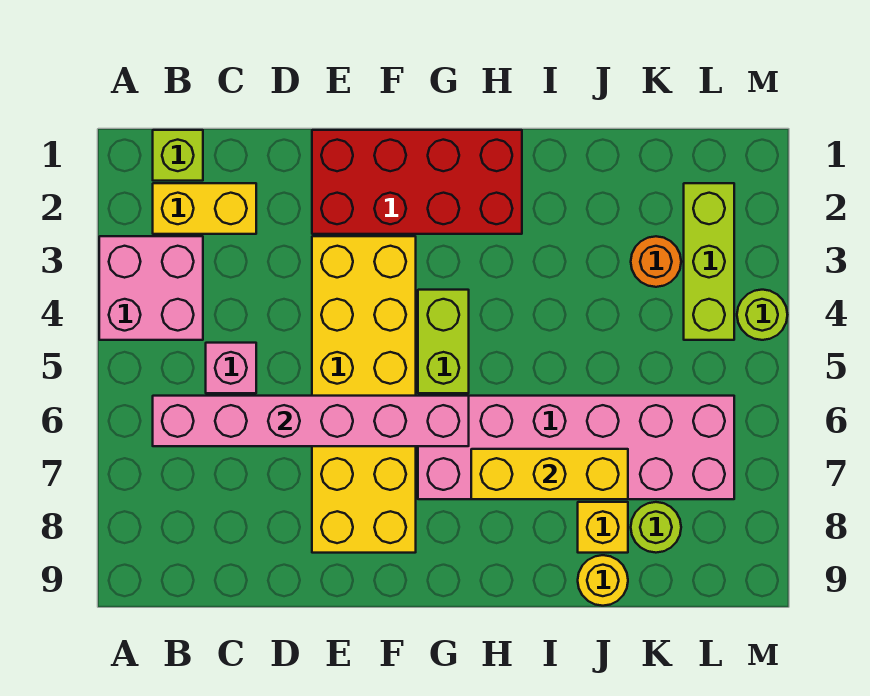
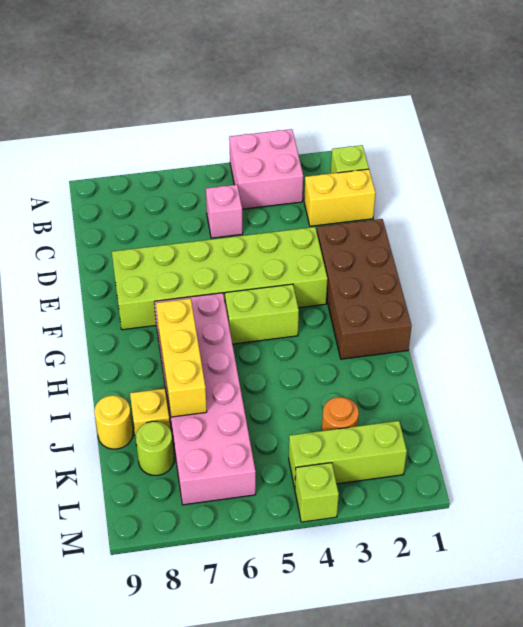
yellow 1x2 brick [153,183,256,234] -> yellow 1x2 brick turned to [304,169,375,226]
pink 1x6 brick [153,396,469,446] -> none
red 2x4 brick [312,130,522,234] -> brown 2x4 brick [317,219,412,359]
yellow 2x6 brick [312,236,416,553] -> lime 2x6 brick [112,227,328,330]
lime 1x1 round brick [737,290,787,340] -> lime 1x1 brick [295,463,339,522]

